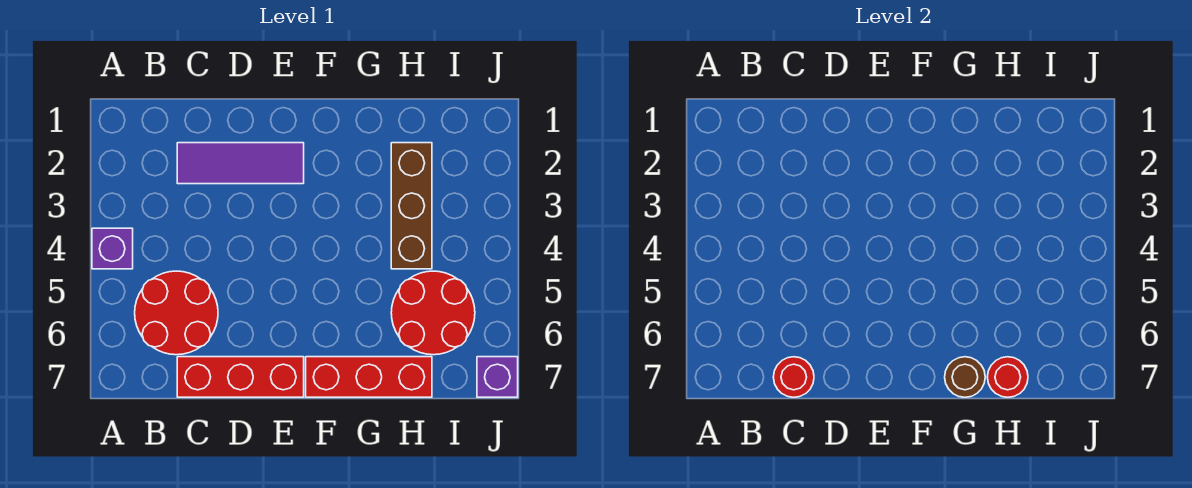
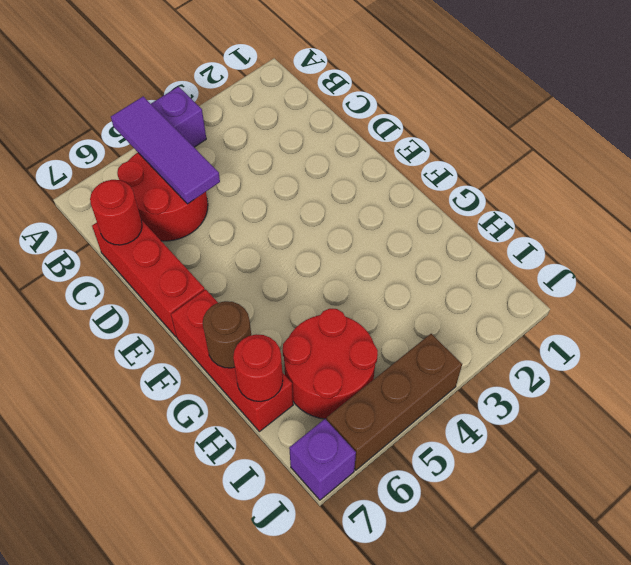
purple 1x3 tile [177,143,304,184] -> purple 1x3 tile moved to [111,96,220,204]
brown 1x3 brick [391,143,432,269] -> brown 1x3 brick moved to [327,334,462,470]

